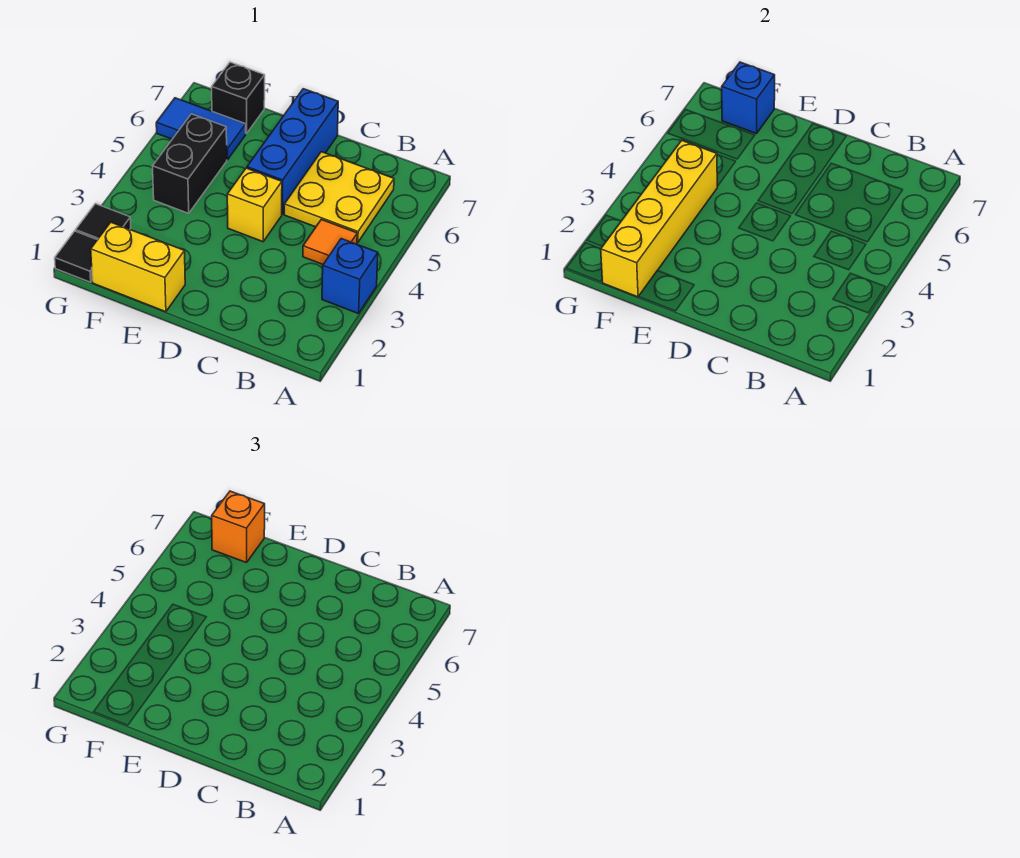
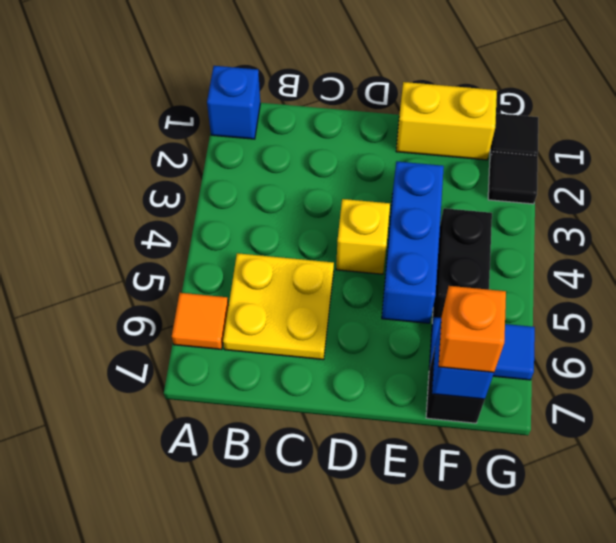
blue 1x1 brick [322,239,378,314] -> blue 1x1 brick moved to [207,66,260,139]
orange 1x1 tile [303,220,357,264] -> orange 1x1 tile moved to [172,293,229,349]
blue 1x3 brick [247,89,338,214] -> blue 1x3 brick moved to [382,162,444,323]
yellow 1x4 brick [601,141,717,297] -> none

